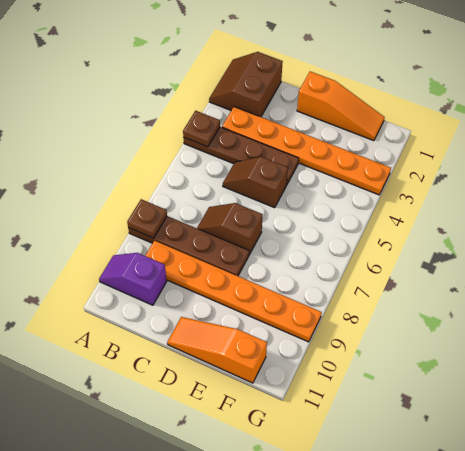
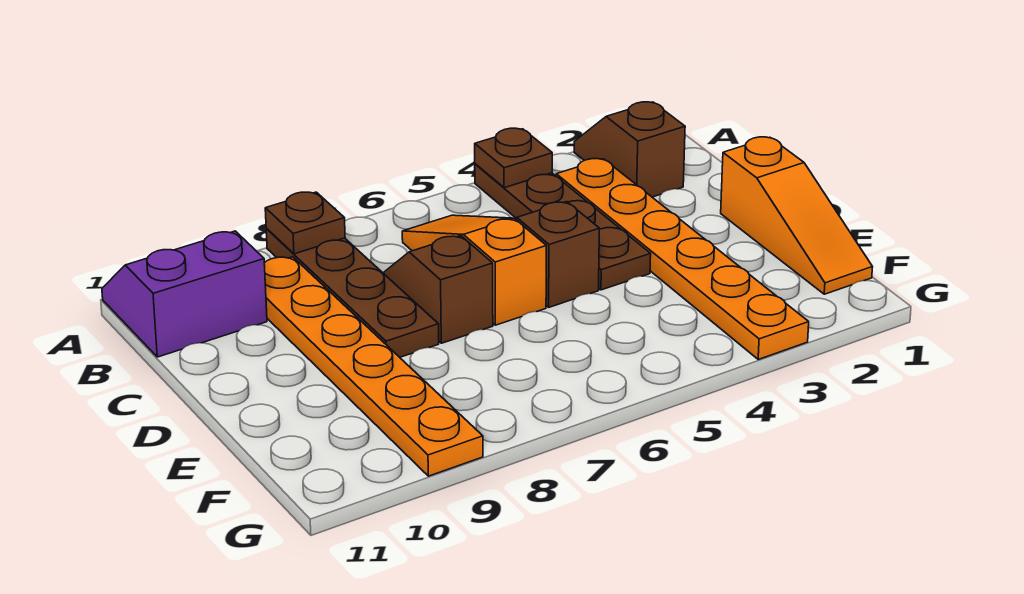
brown 2x2 slope [209,52,283,117] -> brown 1x2 slope [574,102,685,197]
purple 1x2 slope [99,253,167,305] -> purple 2x2 slope [102,231,267,357]
orange 1x3 slope [167,317,267,383] -> orange 1x3 slope moved to [402,215,546,325]

